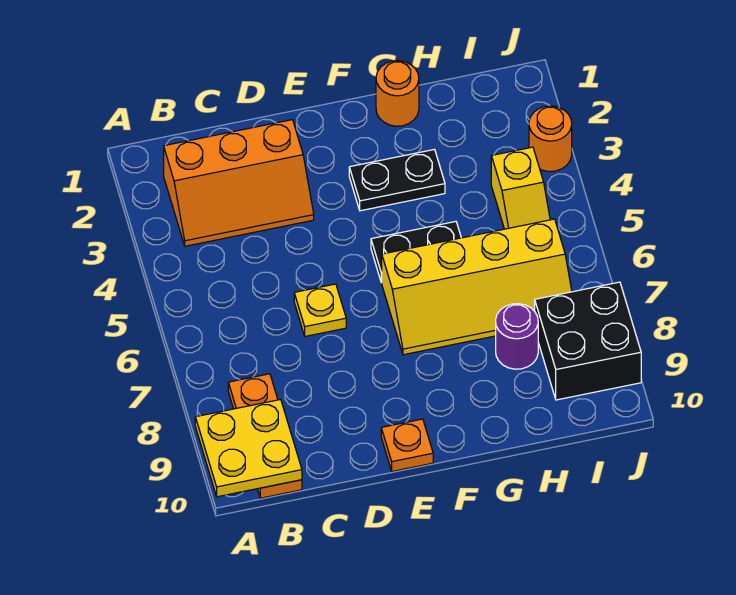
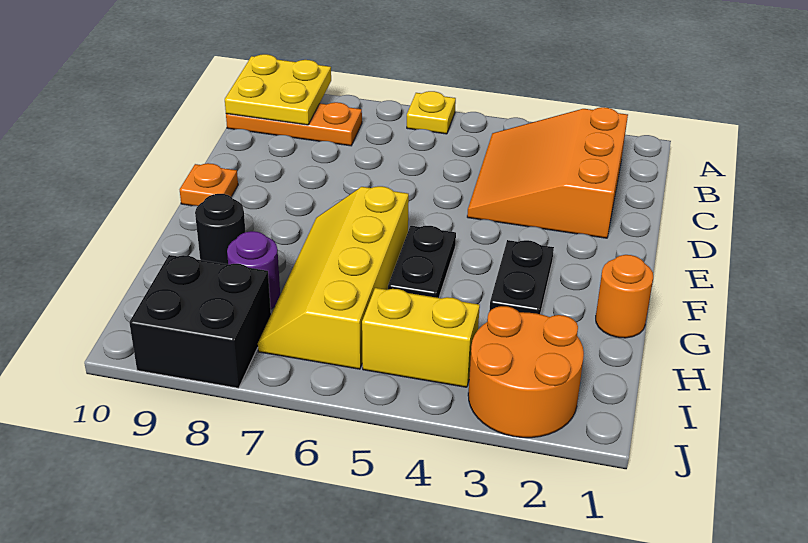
orange 2x3 slope [164,120,314,246] -> orange 3x3 slope [467,107,628,238]
yellow 1x1 plate [294,284,346,336] -> yellow 1x1 plate moved to [407,91,456,134]
none -> black 1x1 round brick [195,194,245,264]
yellow 1x2 slope [491,147,550,229] -> yellow 1x2 brick [362,288,480,387]
orange 1x1 round brick [529,106,572,172] -> orange 2x2 round brick [468,306,584,438]

